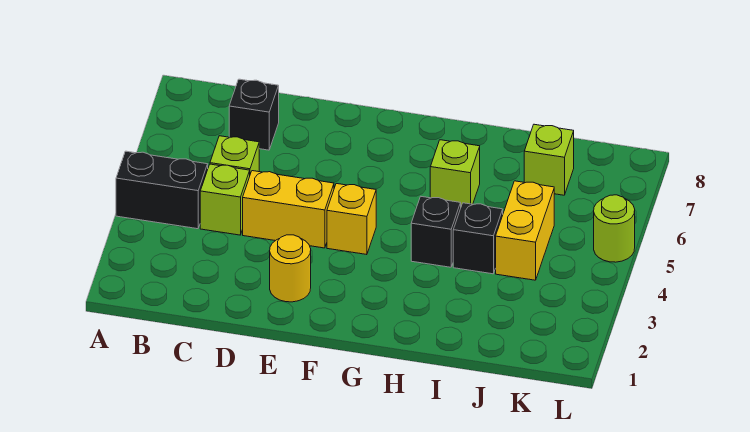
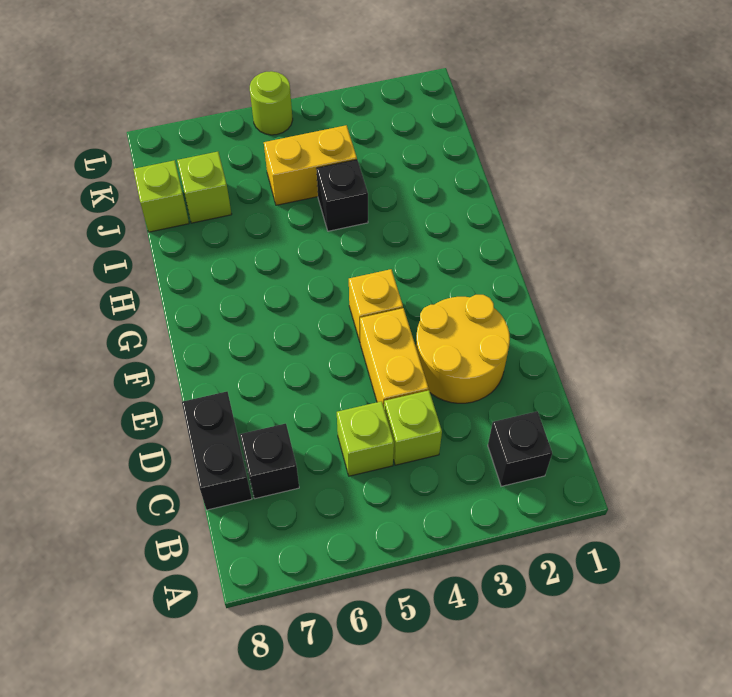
black 1x2 brick [116,151,208,229] -> black 1x2 brick moved to [182,392,252,510]
yellow 1x1 round brick [270,235,311,302] -> yellow 2x2 round brick [416,295,510,403]
black 1x1 brick [411,197,461,267] -> black 1x1 brick moved to [488,411,552,486]
lime 1x1 brick [430,140,480,206] -> lime 1x1 brick moved to [133,160,189,232]

